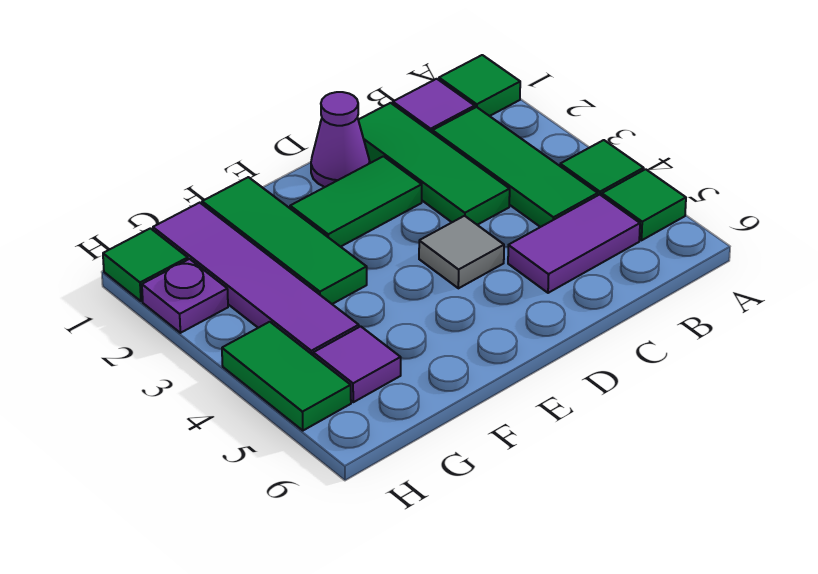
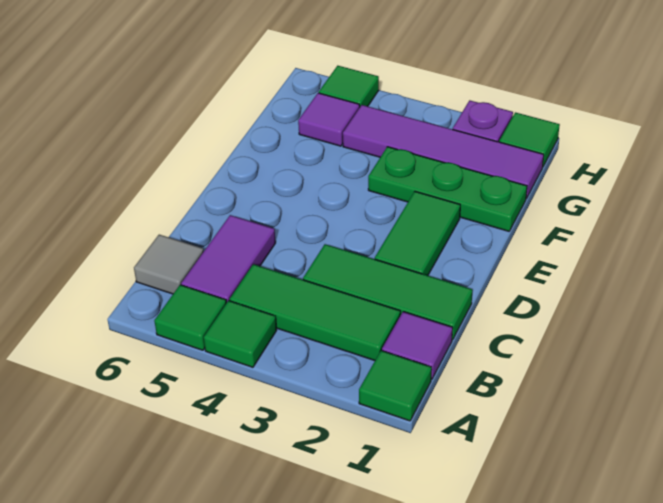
purple 1x1 cone [311,92,370,187] -> none
grey 1x1 tile [419,216,504,288] -> grey 1x1 tile moved to [134,235,204,294]
green 1x3 tile [202,177,367,304] -> green 1x3 plate [368,147,527,231]
green 1x2 tile [222,322,351,431] -> green 1x1 tile [319,66,379,106]

